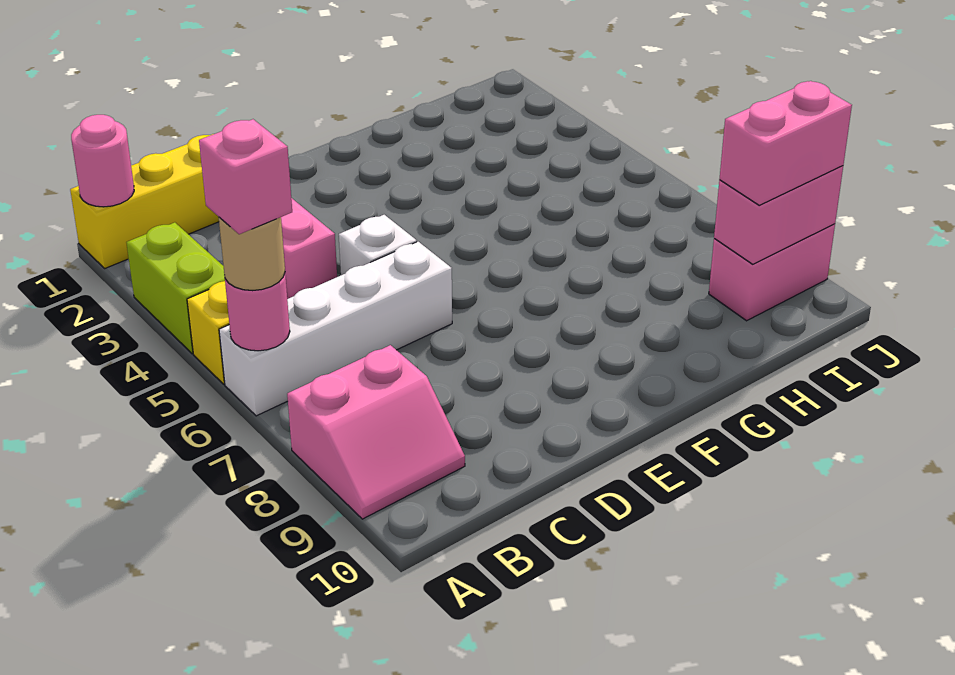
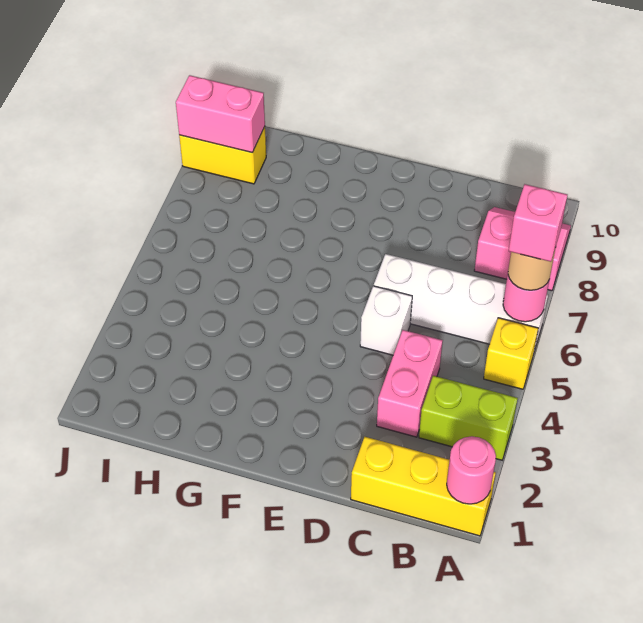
lime 1x2 brick [126,222,225,354] -> lime 1x2 brick turned to [419,376,518,460]
pink 1x2 brick [709,224,835,321] -> yellow 1x2 brick [179,127,266,184]
pink 1x2 brick [719,81,852,205] -> none

